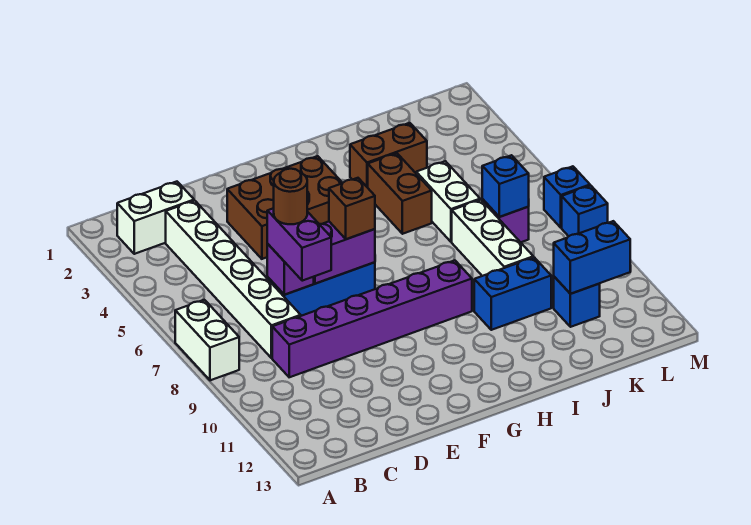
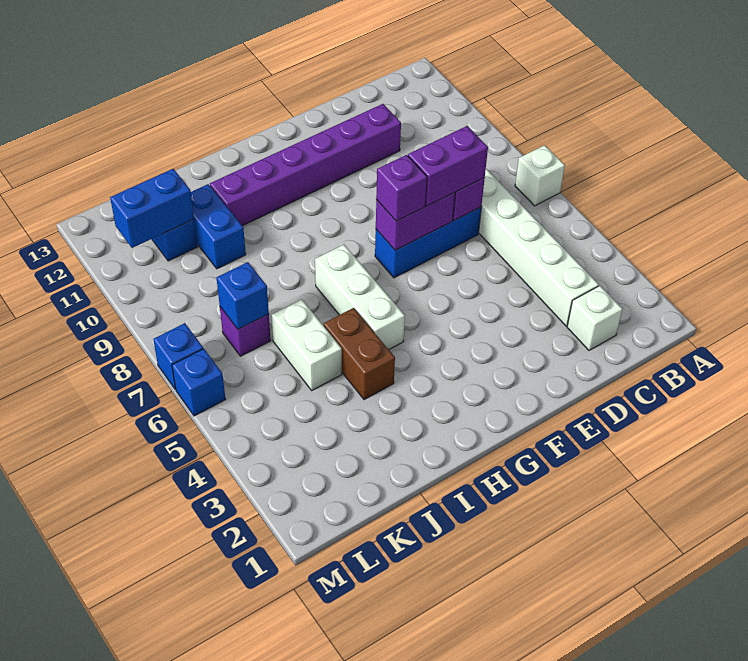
white 1x2 brick [175,300,239,380] -> white 1x1 brick [515,145,565,206]
white 1x2 brick [117,182,194,254] -> white 1x1 brick [567,286,623,350]
purple 1x6 brick [272,260,472,377] -> purple 1x6 brick moved to [210,104,401,226]
purple 1x2 brick [267,208,331,281] -> purple 1x2 brick turned to [408,126,488,206]
brown 1x1 round brick [274,169,307,224] -> none
brown 2x3 brick [227,156,342,259] -> none
brown 1x1 brick [329,178,375,239] -> purple 1x1 brick [376,155,427,221]
brown 1x2 brick [350,123,427,188] -> none
blue 1x2 brick [474,257,551,330] -> blue 1x2 brick turned to [191,184,246,269]
white 1x3 brick [452,200,533,276] -> white 1x3 brick moved to [315,245,405,349]
blue 1x1 brick [562,186,608,236] -> blue 1x1 brick moved to [172,349,226,416]

